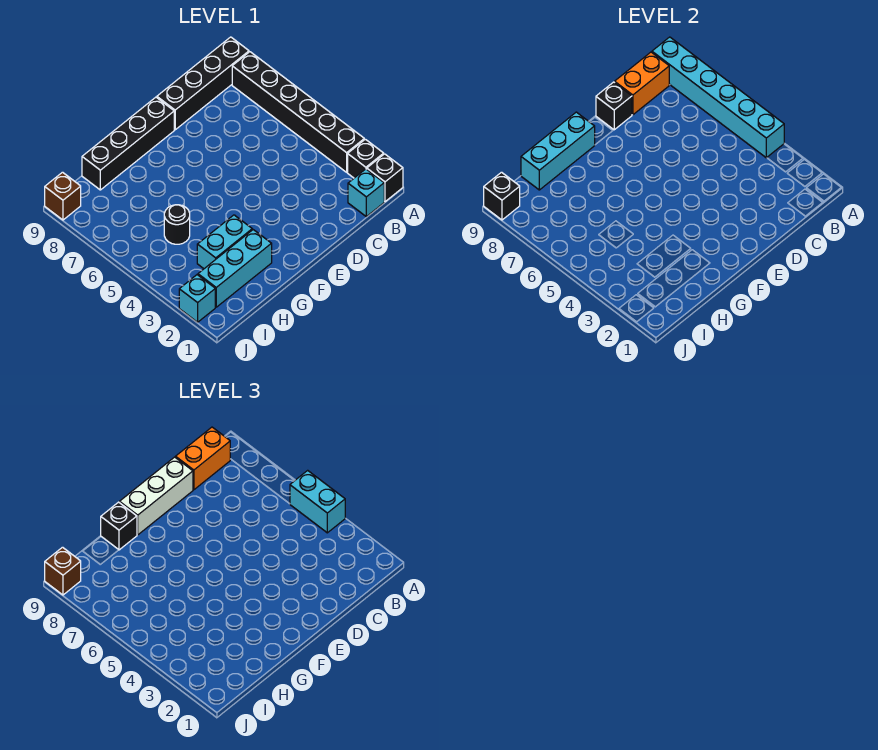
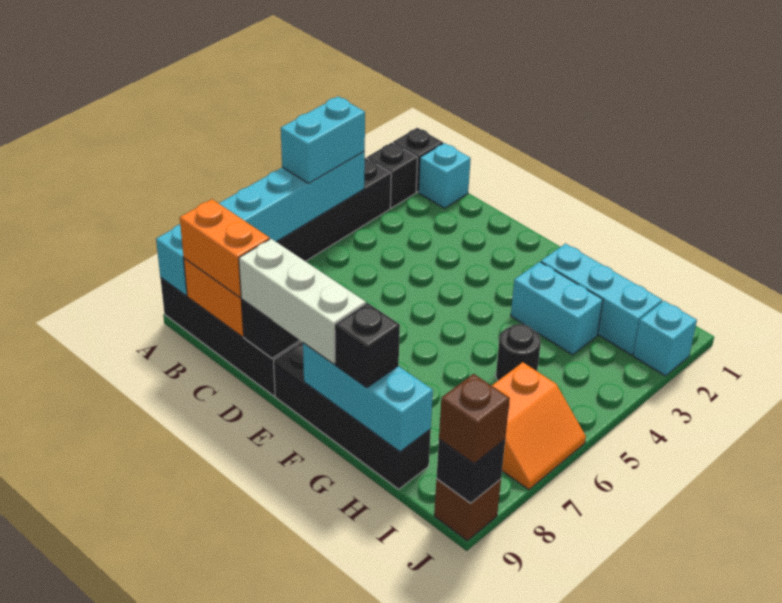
none -> orange 2x2 slope [492,362,586,490]

